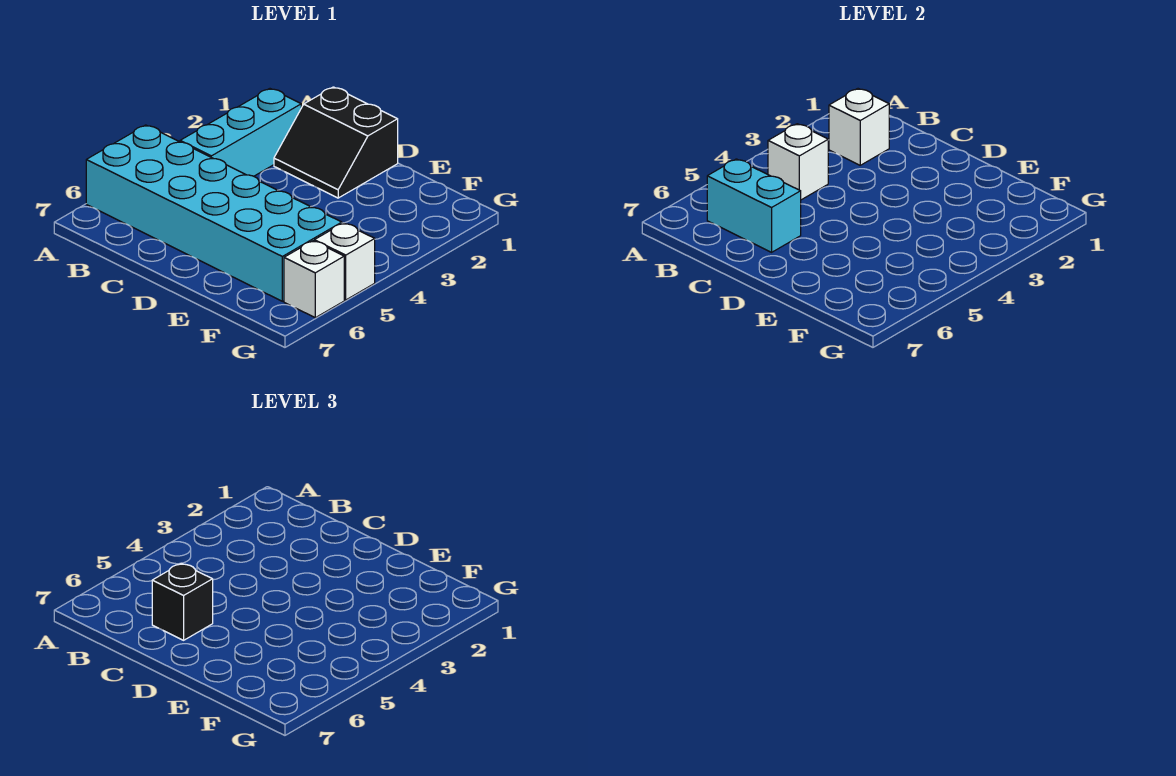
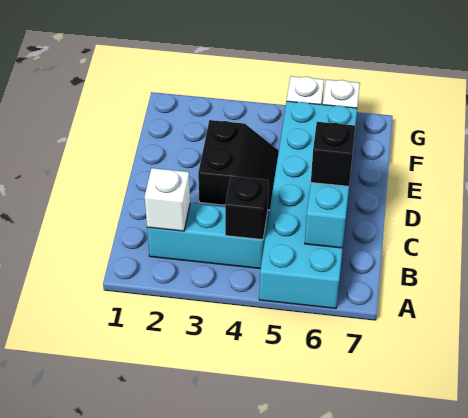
white 1x1 brick [768,124,828,200] -> black 1x1 brick [225,176,268,240]
black 2x2 slope [274,87,398,198] -> black 2x2 slope moved to [198,120,279,210]

